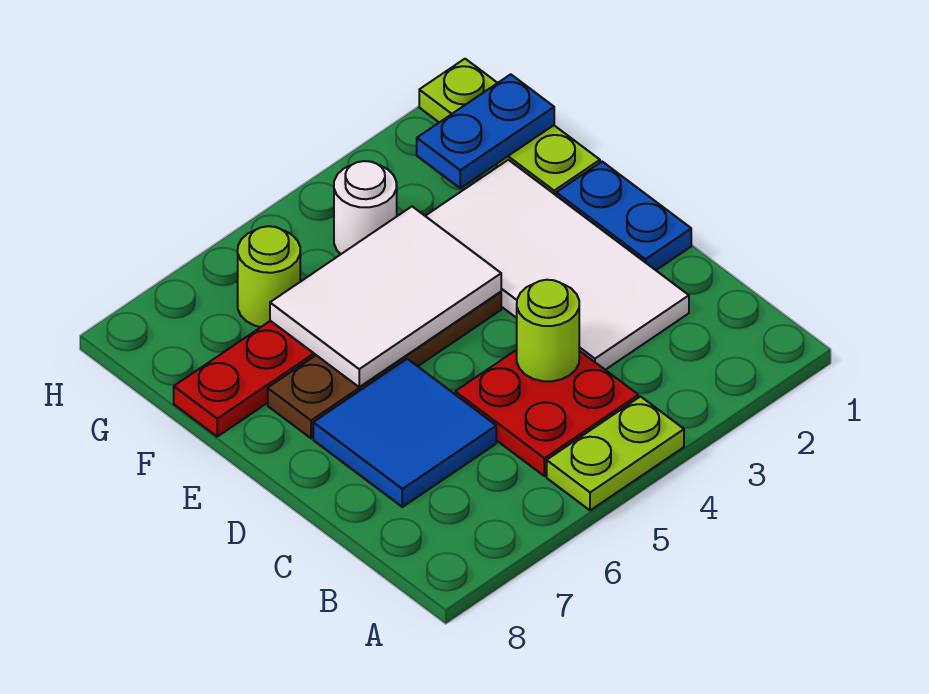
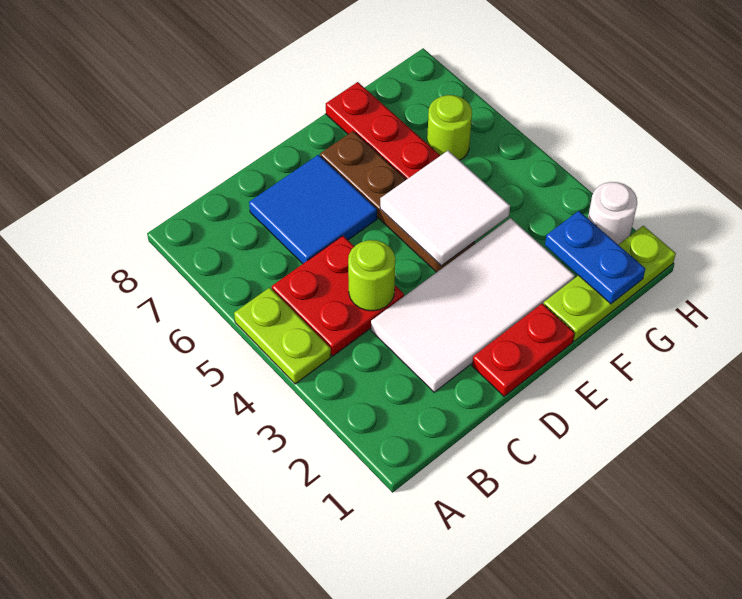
blue 1x2 plate [556,162,691,270] -> red 1x2 plate [472,303,575,397]
white 2x3 tile [270,207,501,387] -> white 2x2 tile [380,151,510,266]
white 1x1 round brick [334,161,397,254] -> white 1x1 round brick moved to [588,182,637,245]

